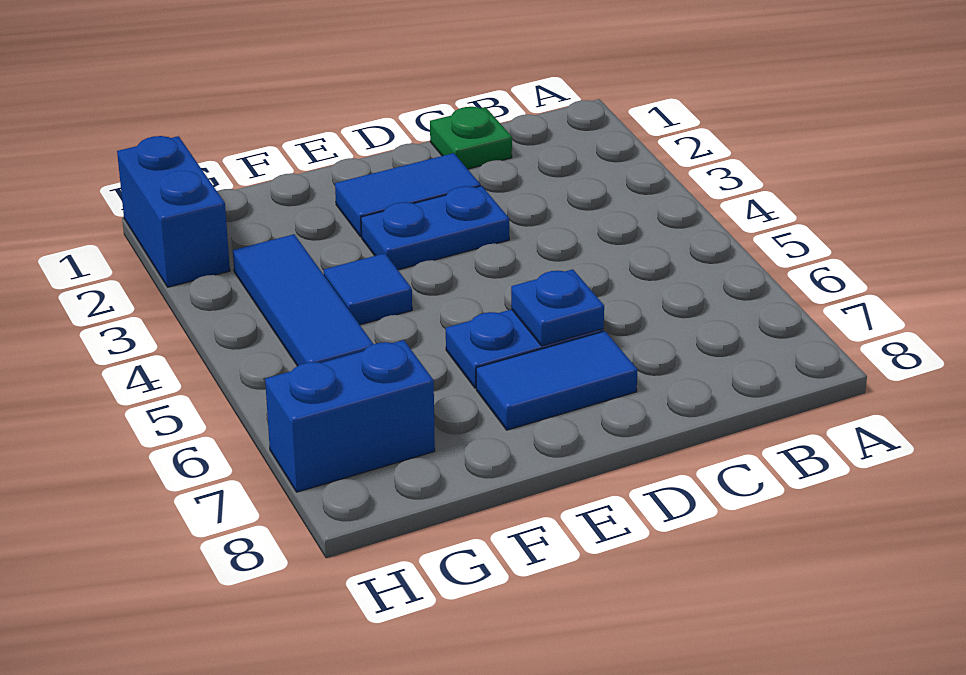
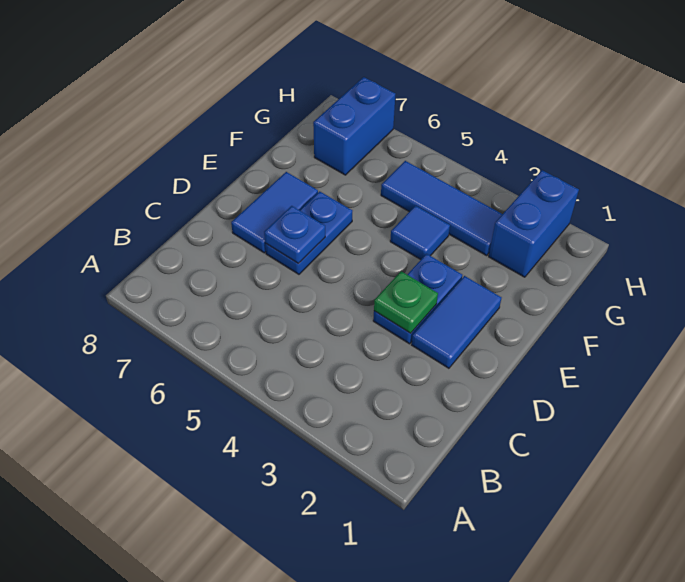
green 1x1 plate [430,107,512,169] -> green 1x1 plate moved to [374,271,438,333]
blue 1x2 brick [117,136,230,287] -> blue 1x2 brick turned to [489,170,579,277]

